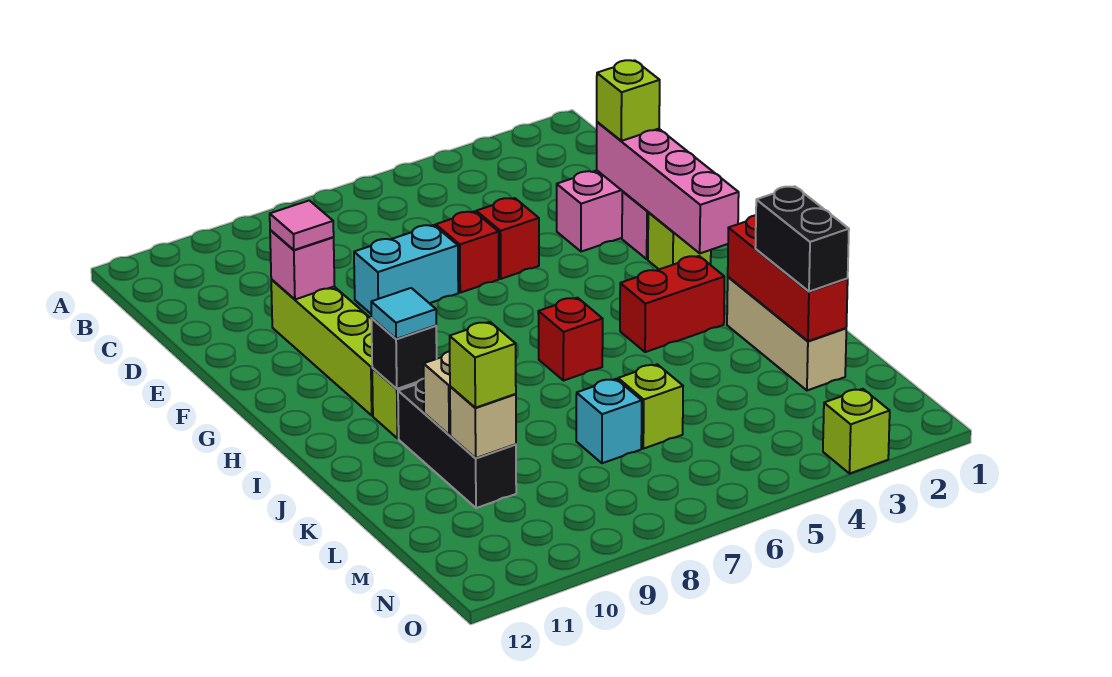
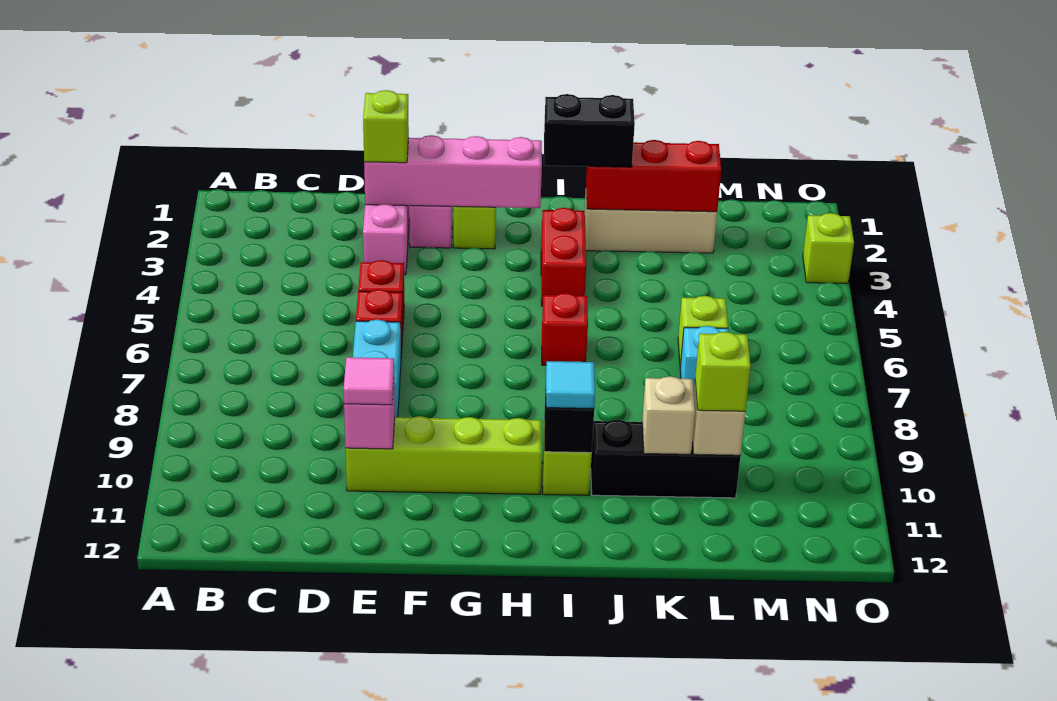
black 1x2 brick [755,186,849,292] -> black 1x2 brick moved to [544,94,635,167]

